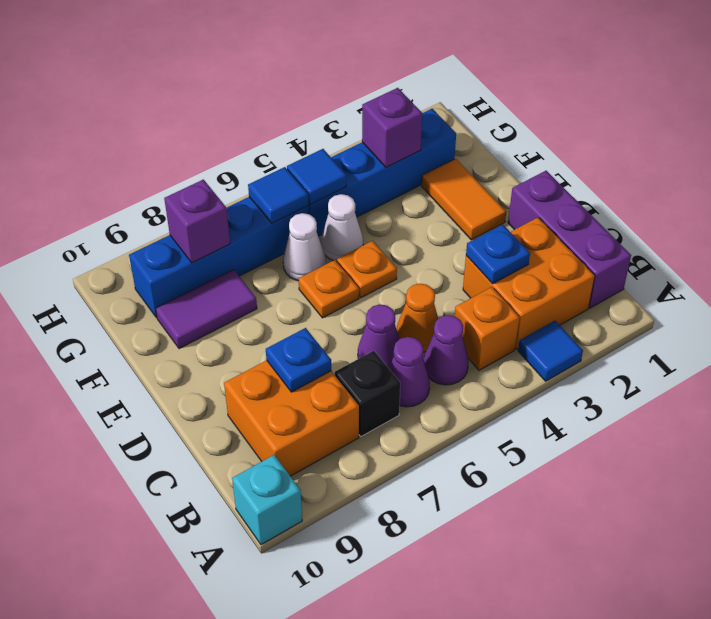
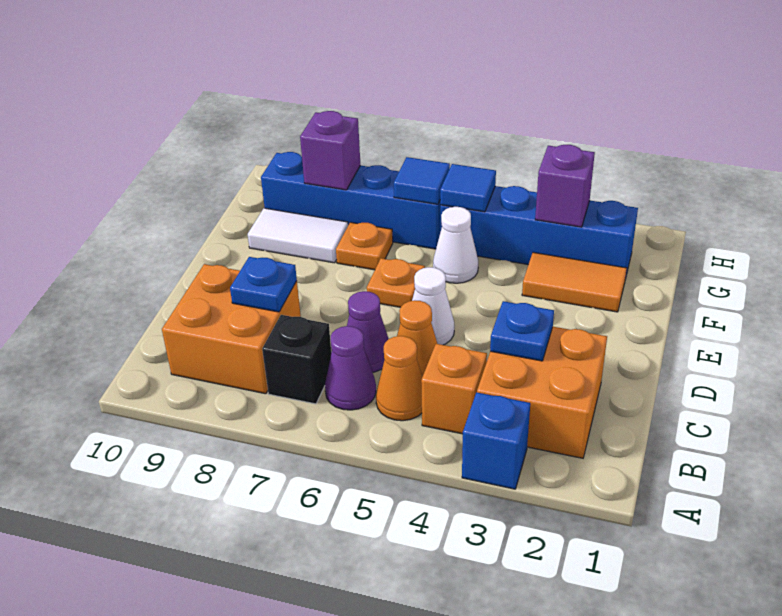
blue 1x1 tile [518,321,583,381] -> blue 1x1 brick [462,392,530,489]
cyan 1x1 brick [232,455,302,545] -> none
purple 1x3 brick [508,171,631,308] -> none
purple 1x1 cone [424,315,469,385] -> orange 1x1 cone [376,336,422,421]
orange 1x2 tile [422,159,506,240] -> orange 1x2 tile turned to [522,252,627,312]
orange 1x1 plate [337,241,397,298] -> orange 1x1 plate moved to [336,222,393,270]
white 1x1 cone [283,213,326,281] -> white 1x1 cone moved to [412,267,454,345]
purple 1x2 tile [156,270,257,349] -> white 1x2 tile [248,208,348,263]

